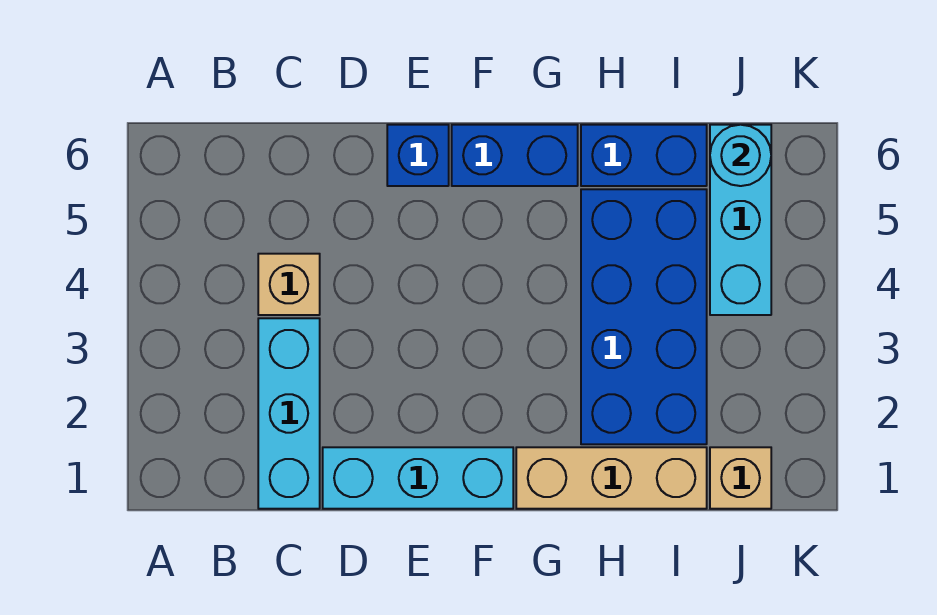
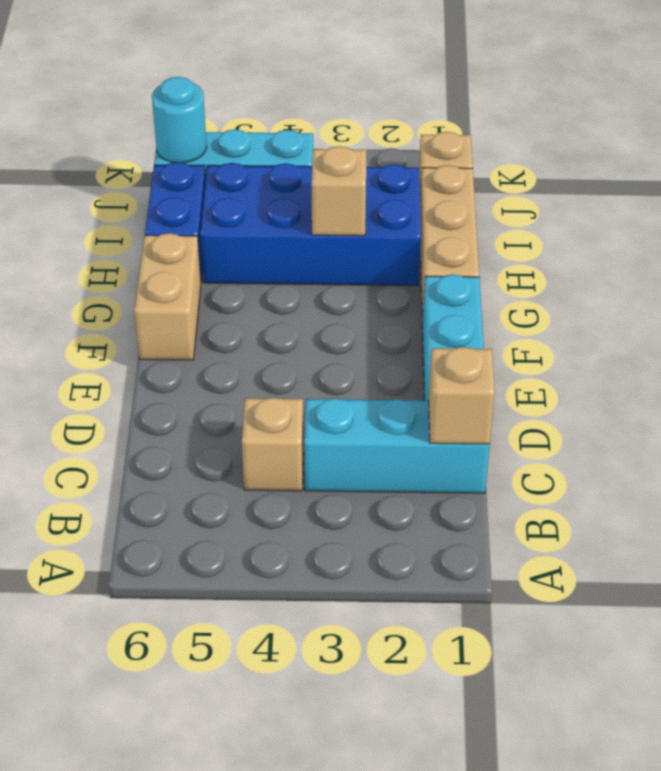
none -> tan 1x1 brick [428,347,495,444]
blue 1x1 brick [387,125,449,186] -> none
blue 1x2 brick [452,125,578,186] -> tan 1x2 brick [134,233,201,360]
none -> tan 1x1 brick [311,146,366,236]

